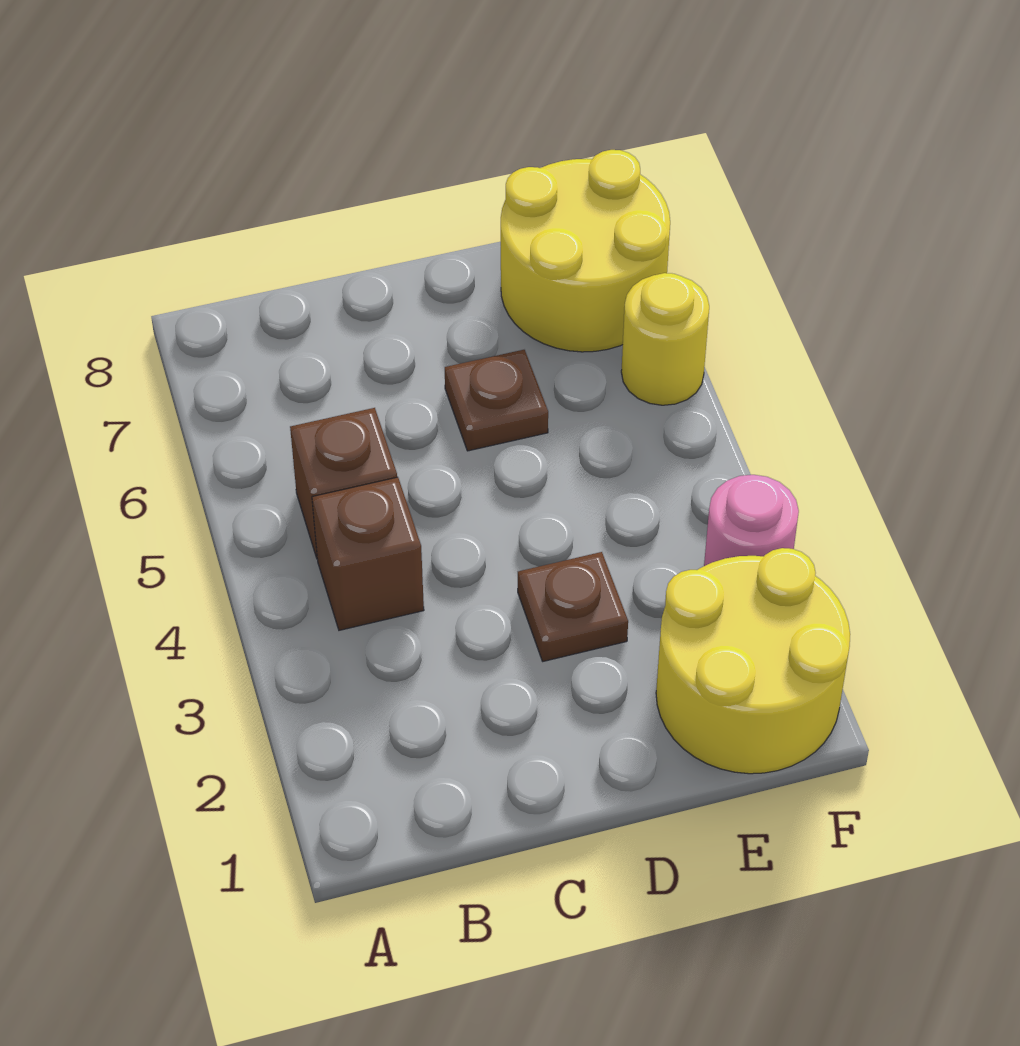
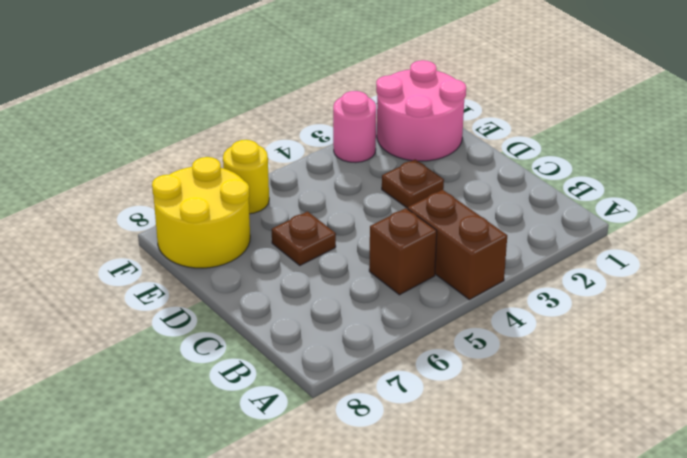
brown 1x1 brick [312,477,424,630] -> brown 1x2 brick [408,190,507,300]
yellow 2x2 round brick [656,548,850,774] -> pink 2x2 round brick [376,60,466,161]

